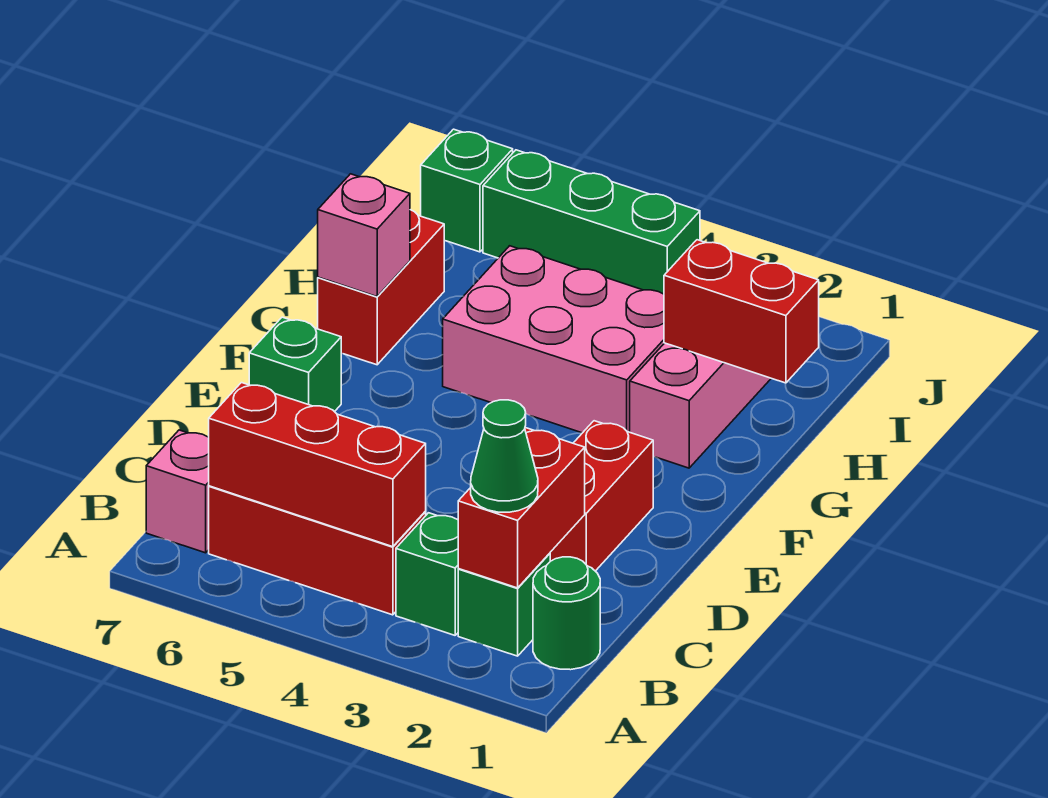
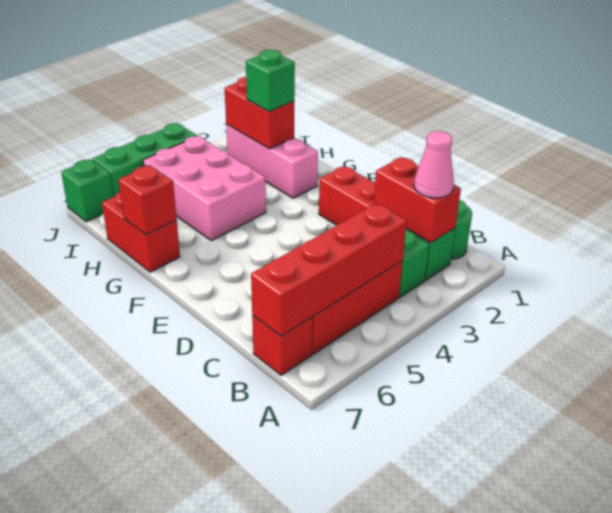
green 1x1 cone [471,400,538,512] -> pink 1x1 cone [414,131,454,198]
red 1x3 brick [209,383,426,547] -> red 1x4 brick [251,203,407,336]
pink 1x1 brick [146,430,209,553] -> red 1x1 brick [252,316,313,375]
green 1x1 brick [249,317,341,412] -> green 1x1 brick moved to [246,50,295,112]
pink 2x3 brick [443,246,664,433] -> pink 2x3 brick turned to [143,136,266,241]
pink 1x1 brick [318,174,410,297] -> red 1x1 brick [119,165,177,235]
red 1x2 brick [664,240,819,383] -> red 1x2 brick turned to [225,77,294,149]

